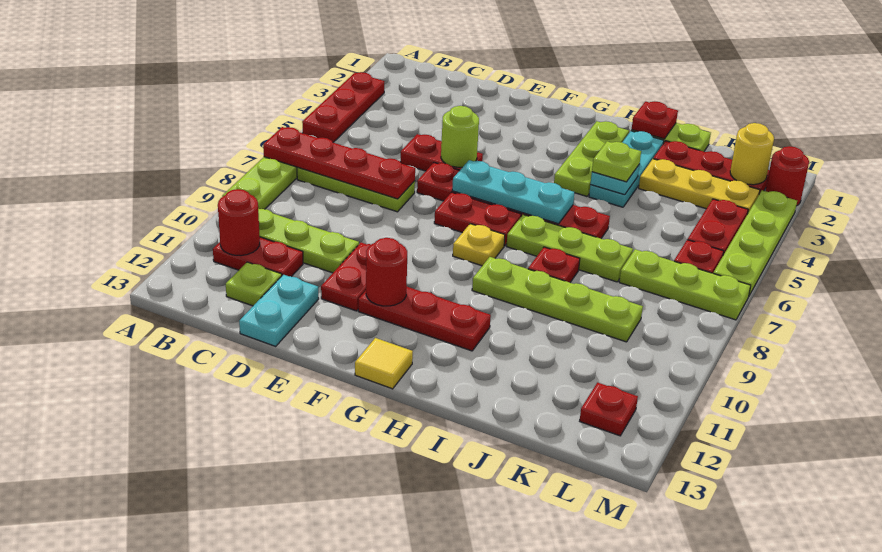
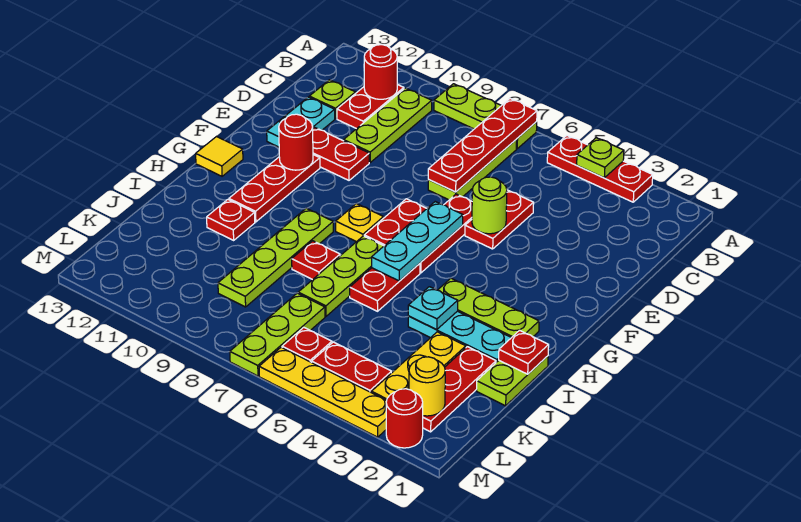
cyan 1x2 plate [239,275,319,346] -> cyan 1x2 plate turned to [267,97,335,147]
lime 1x1 plate [592,141,641,182] -> lime 1x1 plate moved to [577,138,624,178]
red 1x1 plate [580,383,638,436] -> red 1x1 plate moved to [207,200,255,240]
lime 1x4 plate [713,190,797,296] -> yellow 1x4 plate [259,347,387,437]

